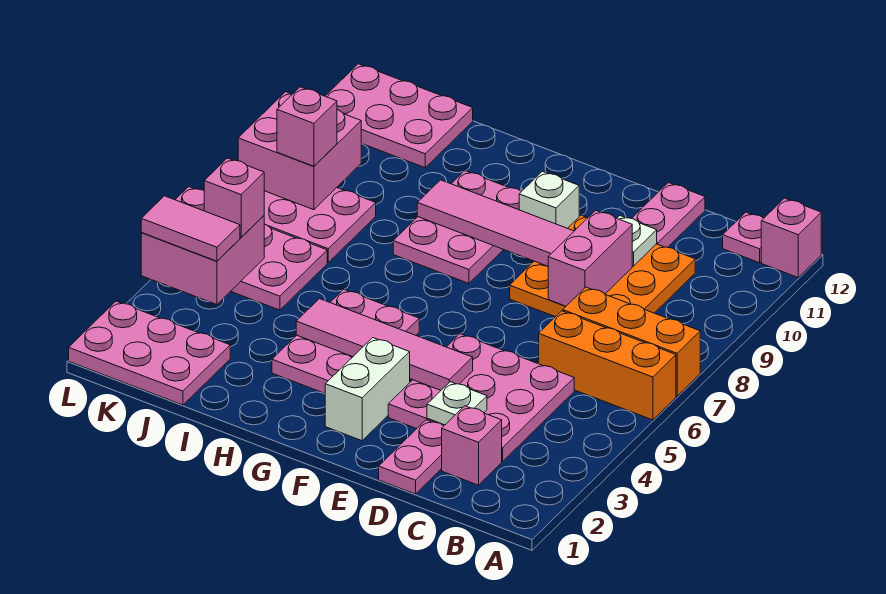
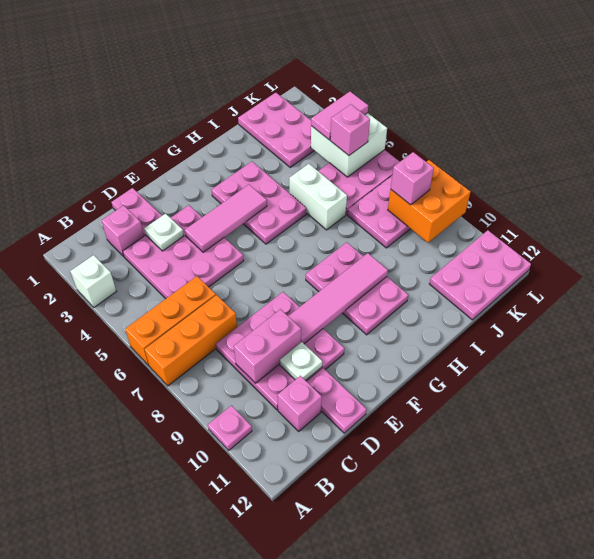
pink 1x1 brick [761,198,821,277] -> pink 1x1 brick moved to [277,376,322,431]
pink 1x1 plate [723,212,764,263] -> pink 1x1 plate moved to [208,405,252,450]
orange 3x3 plate [510,215,695,317] -> pink 3x3 plate [216,292,344,410]
pink 1x2 brick [548,210,632,306] -> pink 1x2 brick turned to [234,309,301,383]
pink 1x4 tile [296,299,473,390] -> pink 1x3 tile [185,185,267,252]
white 1x2 brick [325,338,410,441] -> white 1x2 brick moved to [289,164,347,230]
white 1x1 brick [519,171,579,228] -> white 1x1 brick moved to [70,255,116,307]
pink 2x3 plate [69,301,230,405] -> pink 2x3 plate turned to [238,93,314,167]
pink 2x2 brick [141,187,264,305] -> white 2x2 brick [311,113,387,177]
pink 2x2 brick [238,92,361,210] -> orange 2x2 brick [388,160,471,243]

